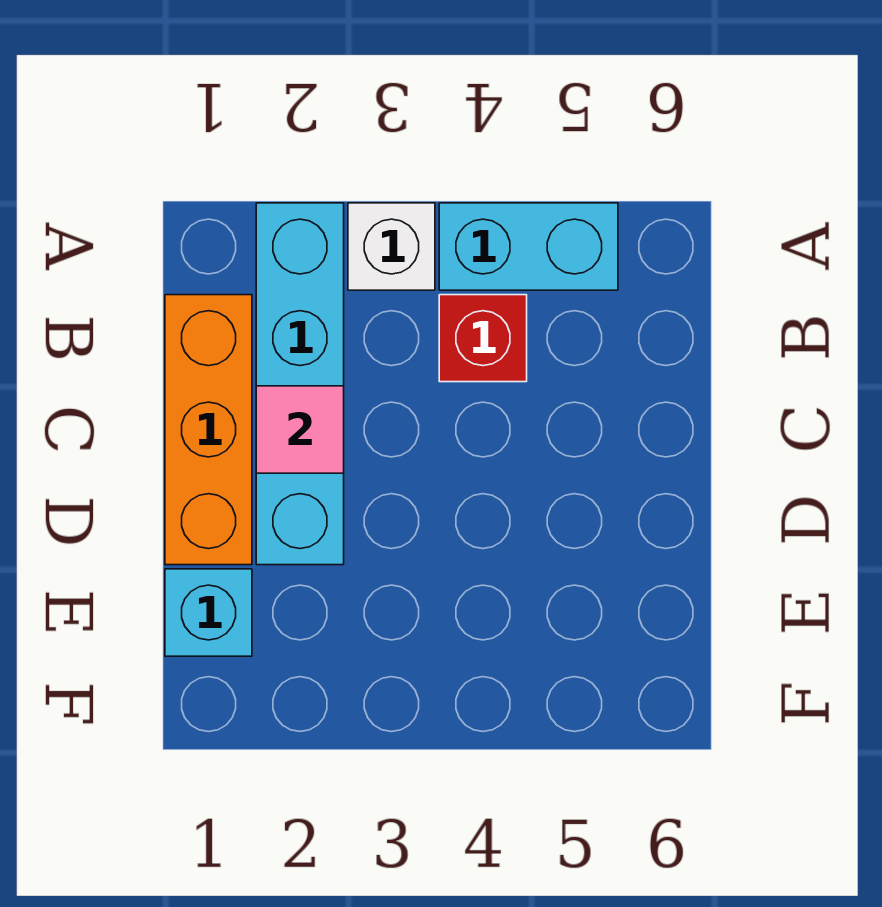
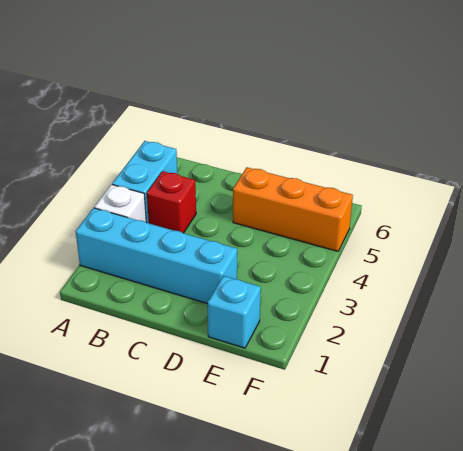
orange 1x3 brick [165,295,252,565] -> orange 1x3 brick moved to [233,167,353,251]
pink 1x1 tile [256,386,344,473] -> none

